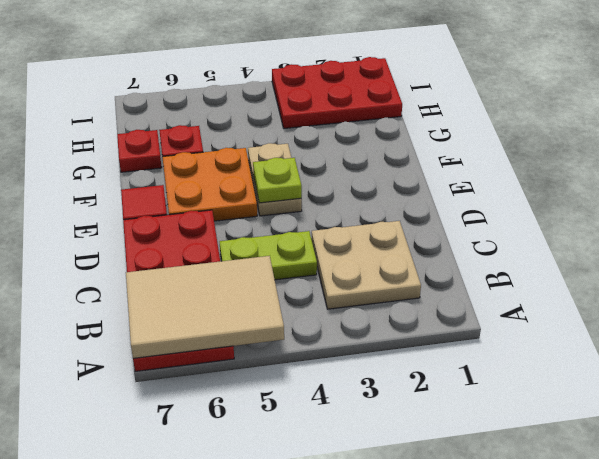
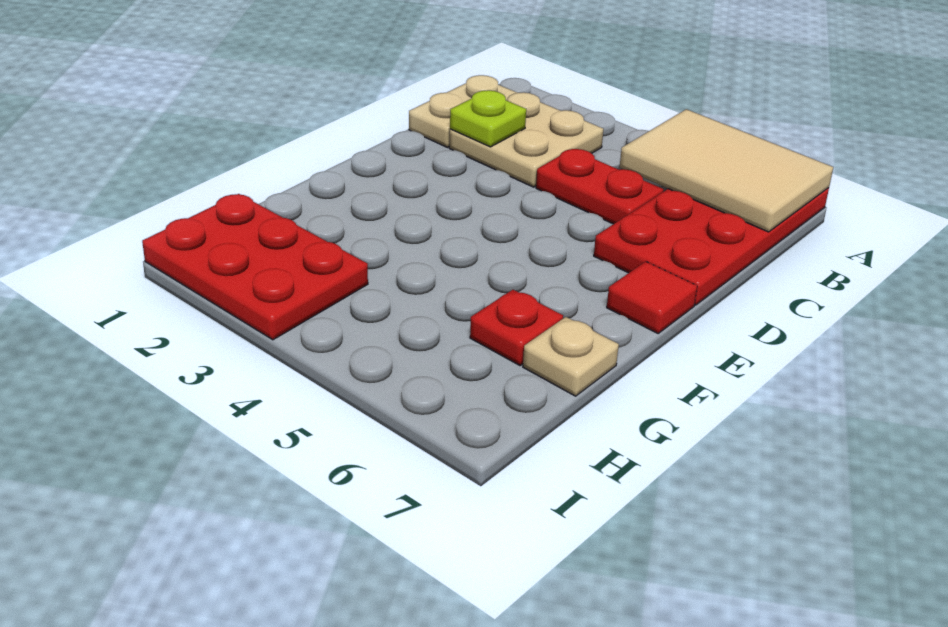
lime 1x2 plate [219,231,317,280] -> red 1x2 plate [536,149,664,224]
tan 1x2 plate [248,143,302,216] -> tan 1x2 plate moved to [409,75,517,147]
lime 1x1 plate [253,158,302,203] -> lime 1x1 plate moved to [450,90,526,147]
orange 2x2 plate [163,148,257,221] -> none
red 1x1 plate [117,130,162,172] -> tan 1x1 plate [523,317,619,396]

